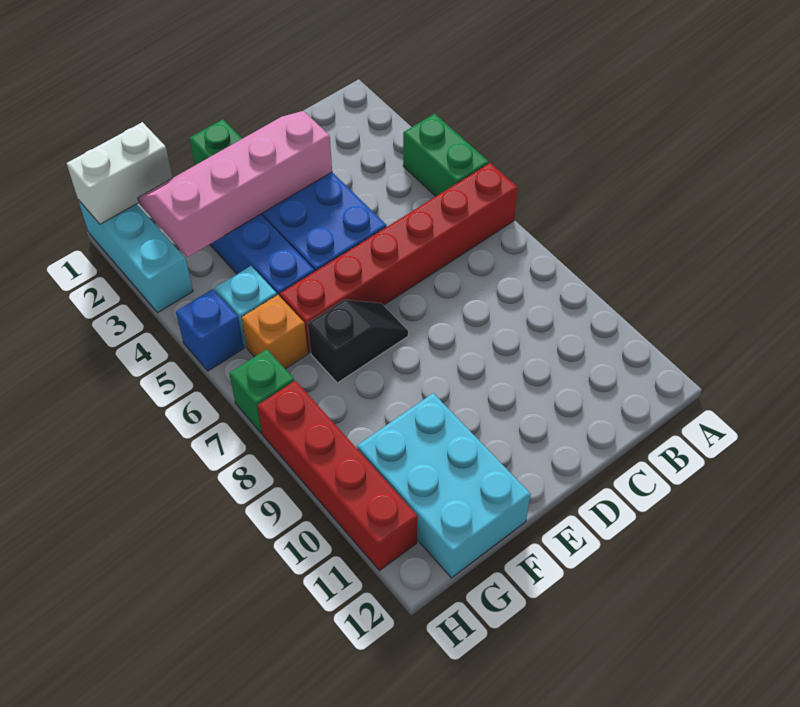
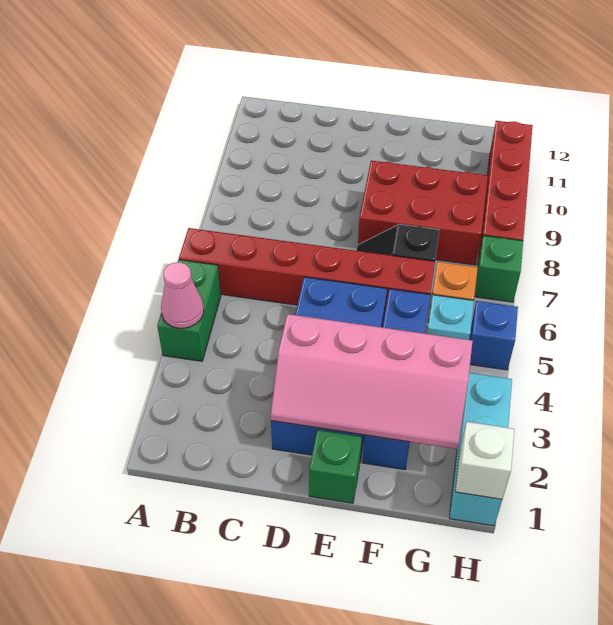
none -> pink 1x1 cone [161,262,204,328]
none -> red 2x3 brick [358,161,488,265]
cyan 2x3 brick [357,393,531,578] -> none
white 1x2 brick [67,122,173,224] -> white 1x1 brick [455,422,514,499]

